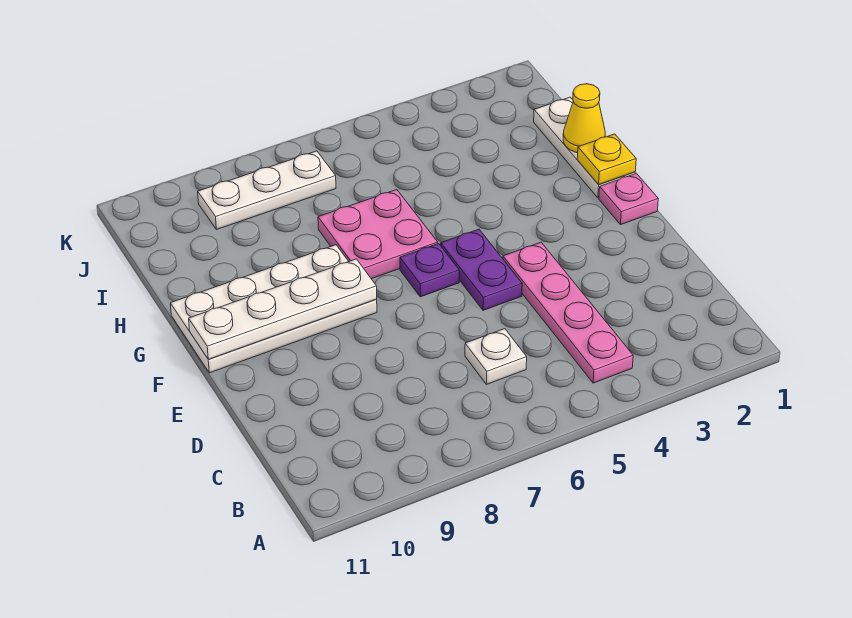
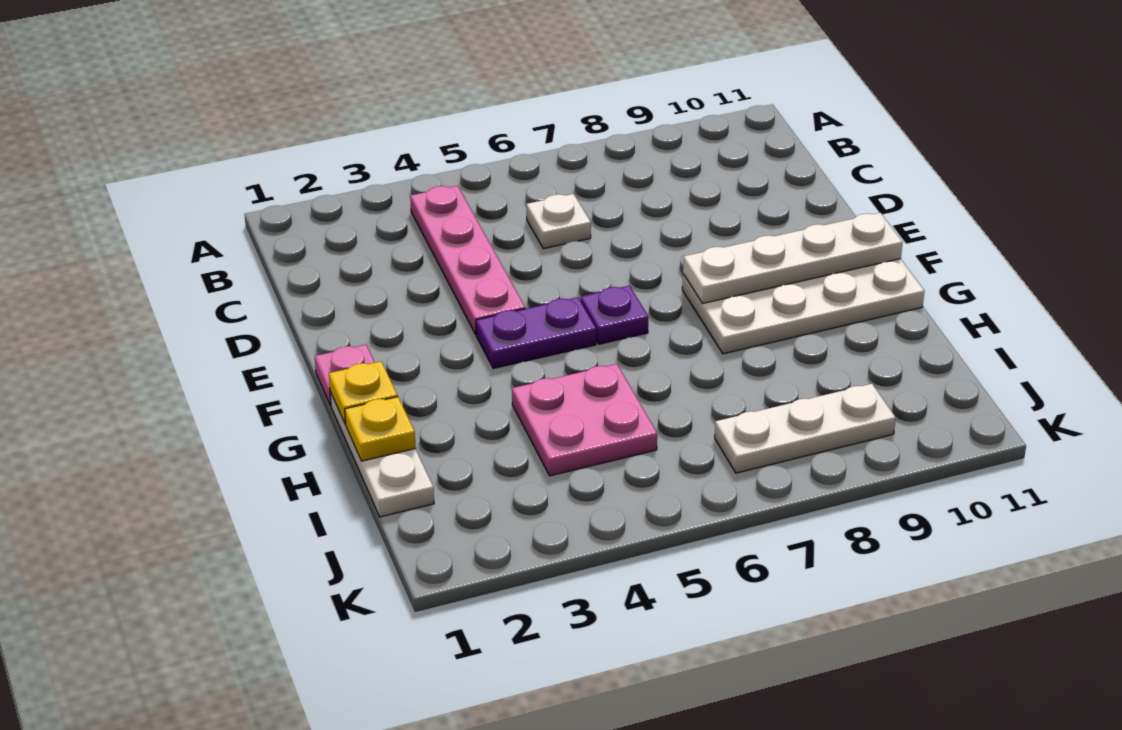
purple 1x2 plate [441,229,522,310] -> purple 1x2 plate turned to [476,297,596,368]
pink 2x2 plate [318,190,438,279] -> pink 2x2 plate moved to [512,364,657,476]
yellow 1x1 cone [563,84,605,153] -> yellow 1x1 plate [345,397,416,461]

